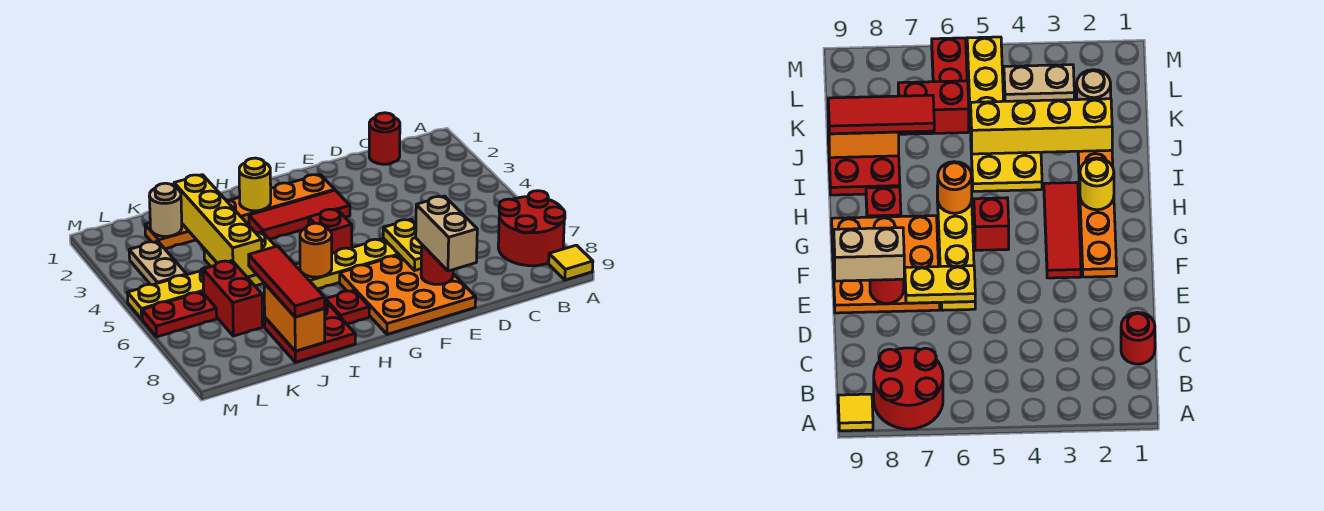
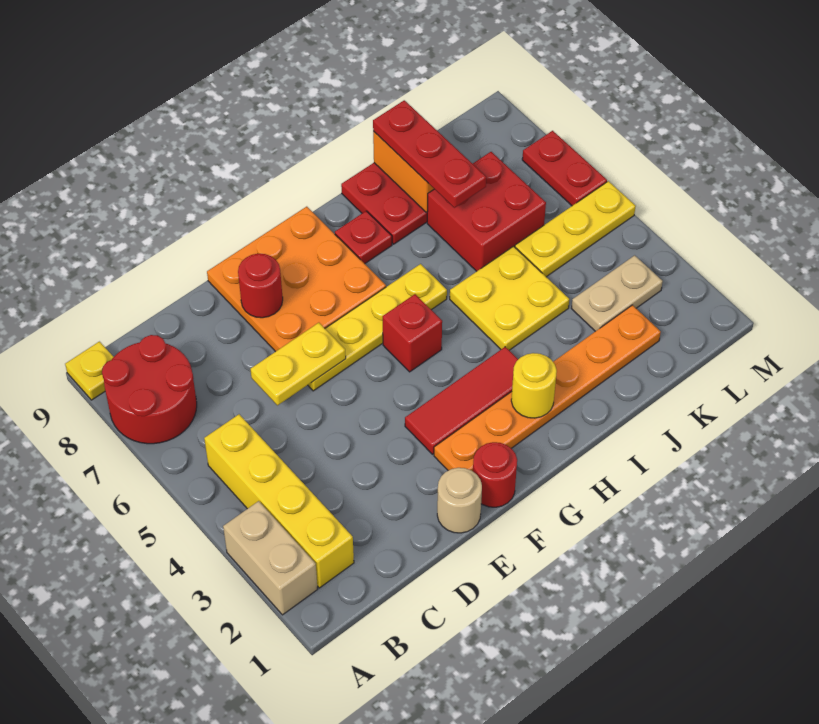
yellow 1x1 tile [549,245,593,280] -> yellow 1x1 plate [65,342,113,400]
red 1x1 round brick [369,113,400,164] -> red 1x1 round brick moved to [473,442,517,507]
yellow 1x2 plate [383,219,422,271] -> yellow 1x2 plate turned to [251,323,346,405]
tan 1x2 brick [416,196,477,271] -> tan 1x2 brick moved to [223,501,318,615]
orange 1x1 round brick [300,223,332,277] -> none
yellow 1x4 brick [174,175,262,277] -> yellow 1x4 brick moved to [204,414,354,588]
red 1x3 tile [249,246,325,317] -> red 1x3 plate [373,100,486,208]
tan 1x1 round brick [149,183,182,236] -> tan 1x1 round brick moved to [437,468,482,533]
red 1x2 brick [203,261,263,336] -> red 2x2 brick [427,152,546,271]
tan 1x2 plate [129,241,187,285] -> tan 1x2 plate turned to [571,255,663,331]
red 1x2 plate [142,292,217,337] -> red 1x2 plate turned to [522,131,607,206]

